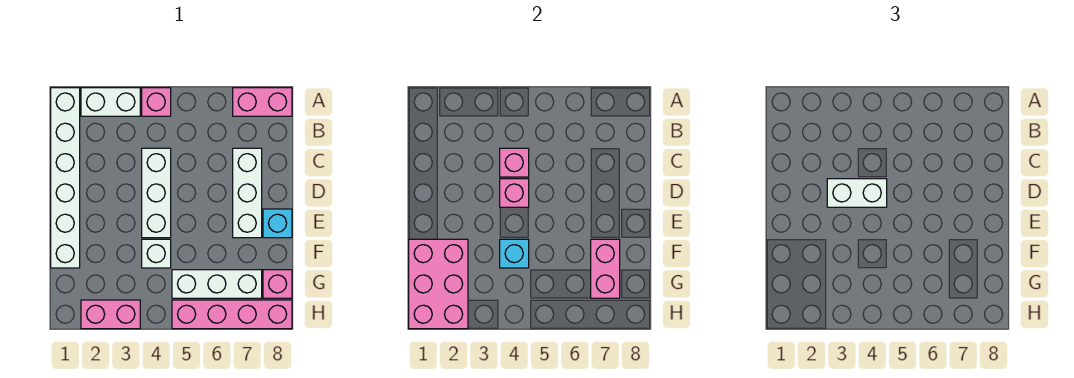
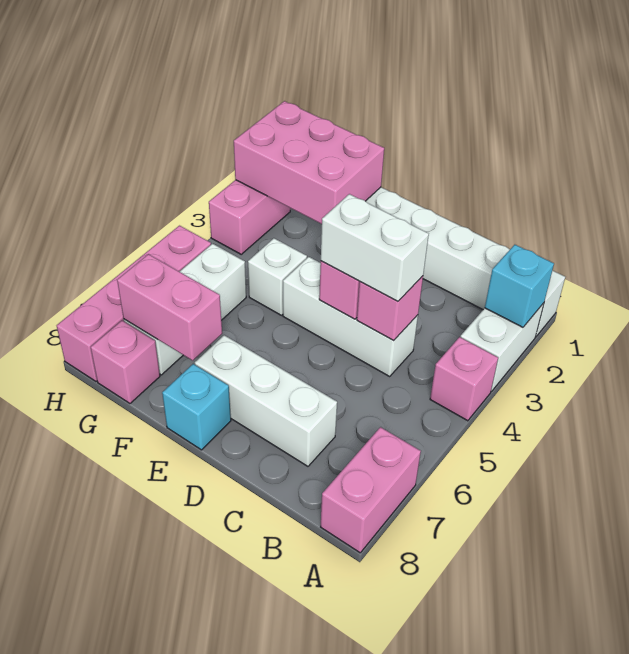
white 1x2 brick [827,179,887,207] -> white 1x2 brick turned to [321,194,429,301]
cyan 1x1 brick [500,239,529,268] -> cyan 1x1 brick moved to [485,245,554,327]

